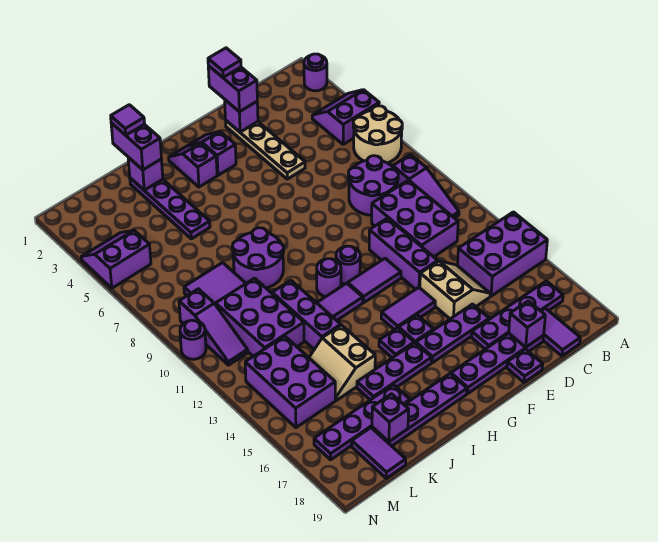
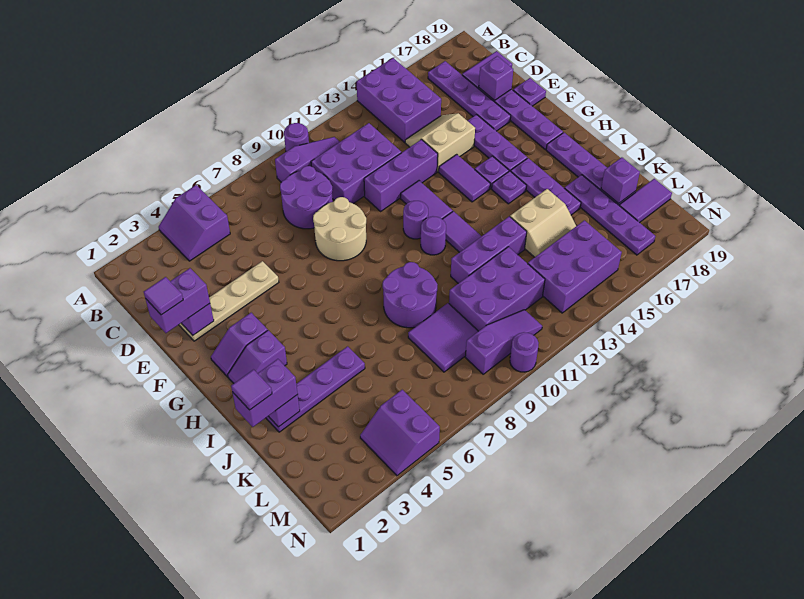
purple 1x1 round brick [304,54,327,91] -> purple 1x1 round brick moved to [284,123,309,152]
tan 2x2 round brick [353,106,402,163] -> tan 2x2 round brick moved to [313,197,366,261]

